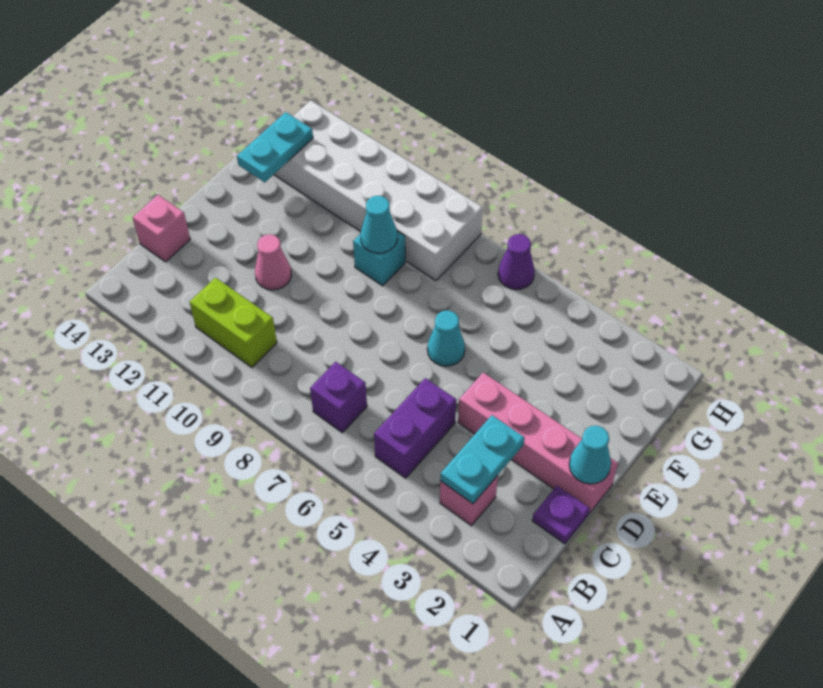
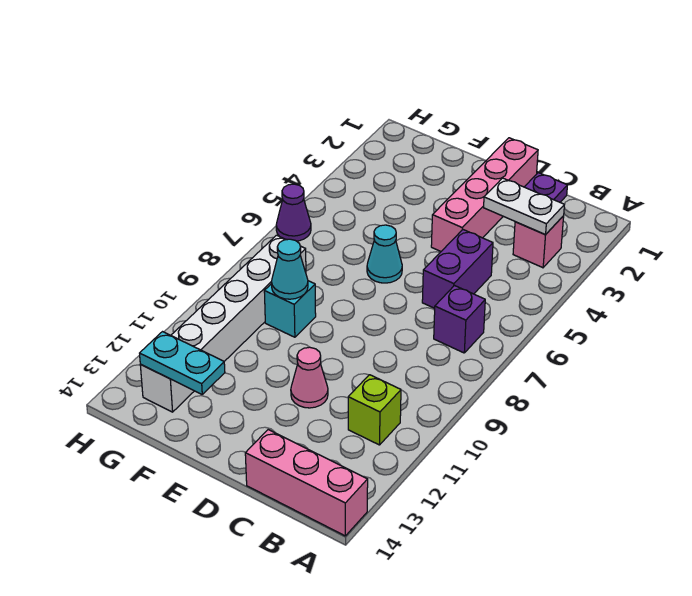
cyan 1x2 plate [440,415,525,504] -> white 1x2 plate [484,178,565,234]
purple 1x2 brick [374,378,456,478] -> purple 1x2 brick turned to [422,230,493,308]
lime 1x2 brick [190,278,277,367] -> lime 1x1 brick [348,375,401,445]
pink 1x1 brick [133,195,190,262] -> pink 1x3 brick [245,430,368,536]
cyan 1x1 cone [569,426,611,484] -> none
white 2x6 brick [274,100,483,281] -> white 1x6 brick [140,235,306,412]

